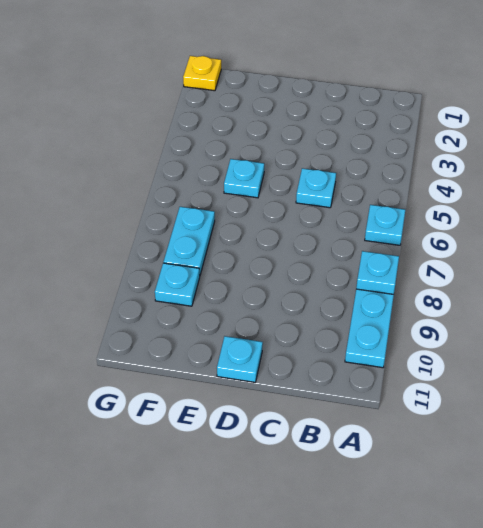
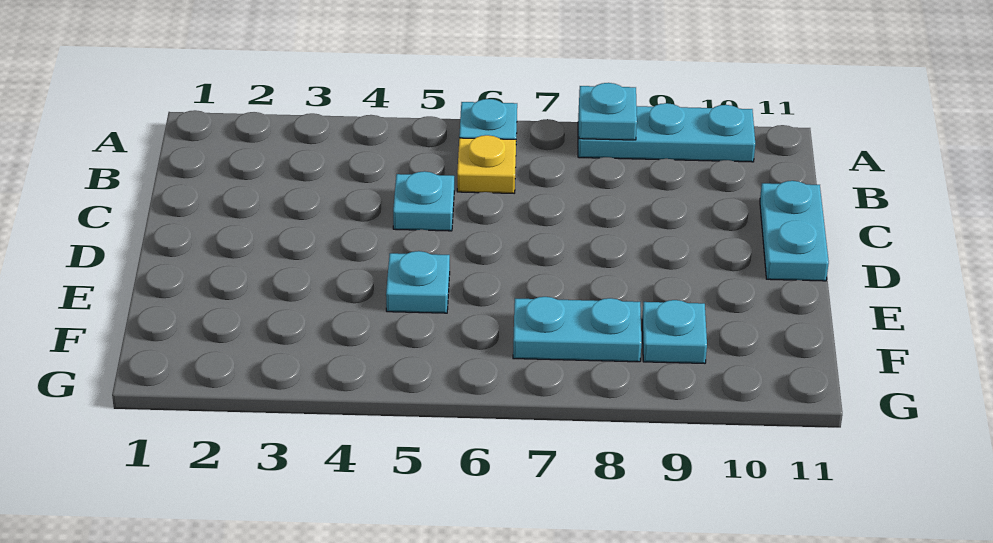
cyan 1x1 plate [217,336,263,382] -> cyan 1x2 plate [760,181,829,281]
yellow 1x1 plate [183,56,221,91] -> yellow 1x1 plate moved to [457,135,516,193]

